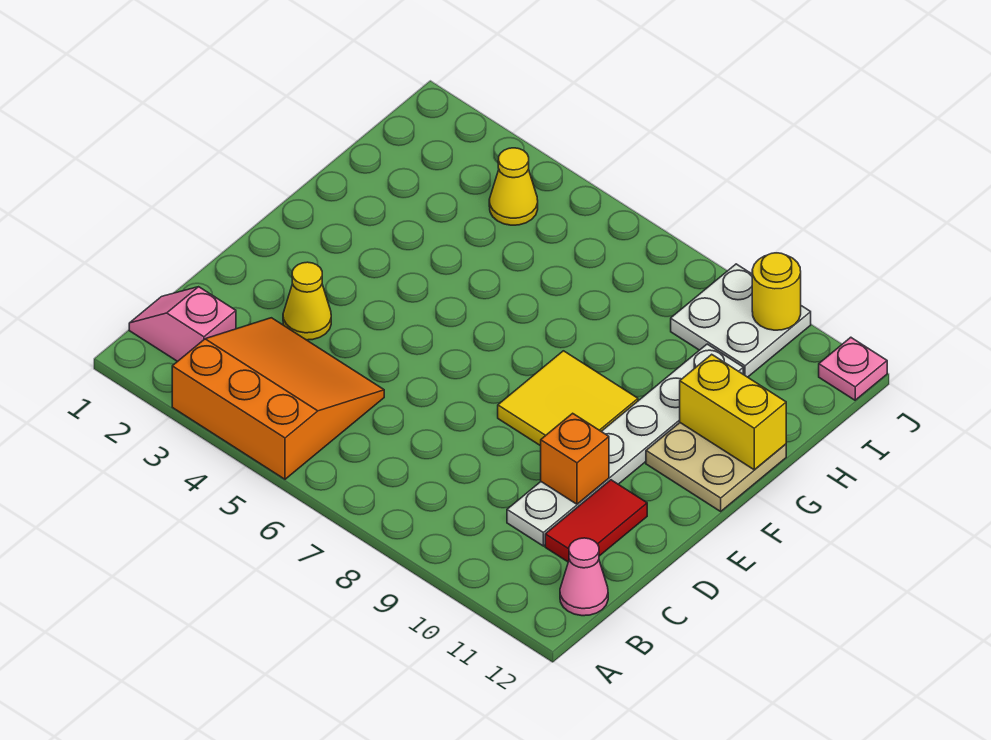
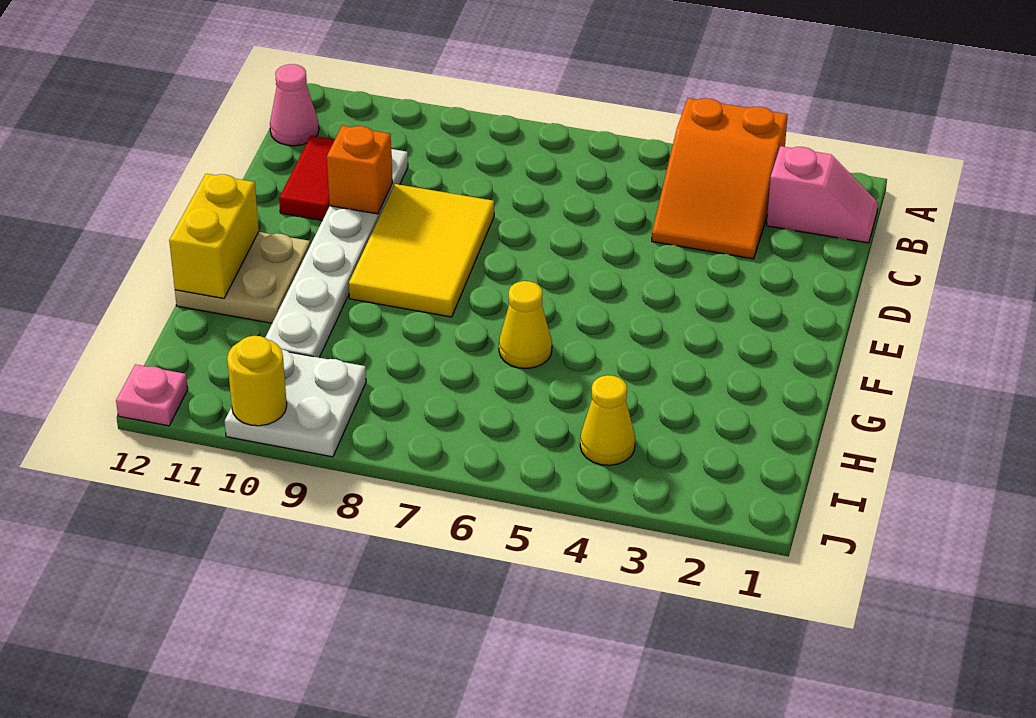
orange 3x3 slope [172,318,384,479] -> orange 2x3 slope [652,98,788,259]
yellow 1x1 cone [283,262,331,340] -> yellow 1x1 cone moved to [499,281,552,368]
yellow 2x2 tile [498,351,638,446] -> yellow 2x3 tile [349,184,494,317]
yellow 1x2 brick [680,354,786,470] -> yellow 1x2 brick turned to [169,174,259,298]

